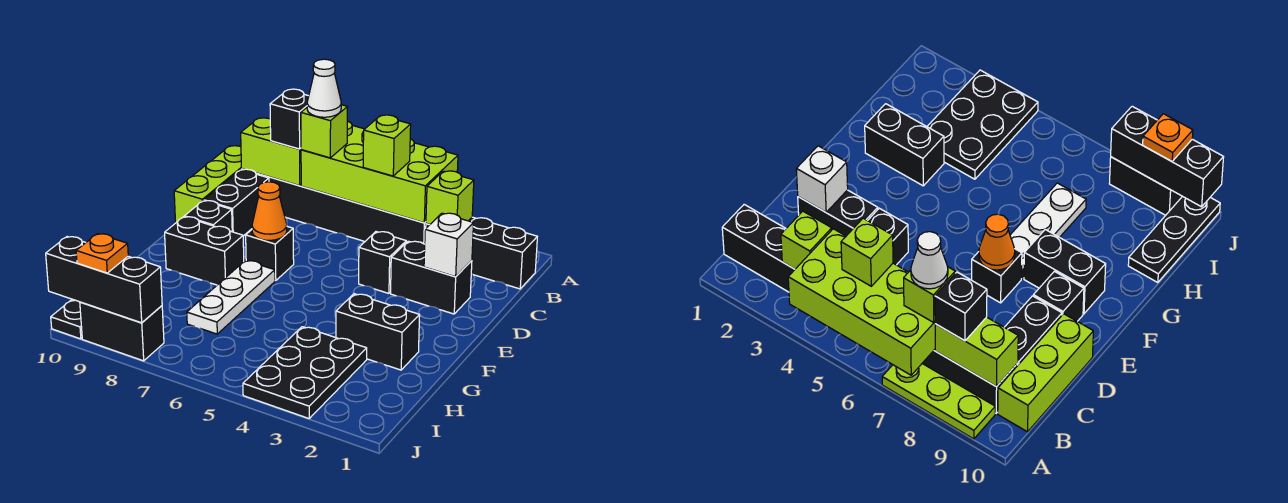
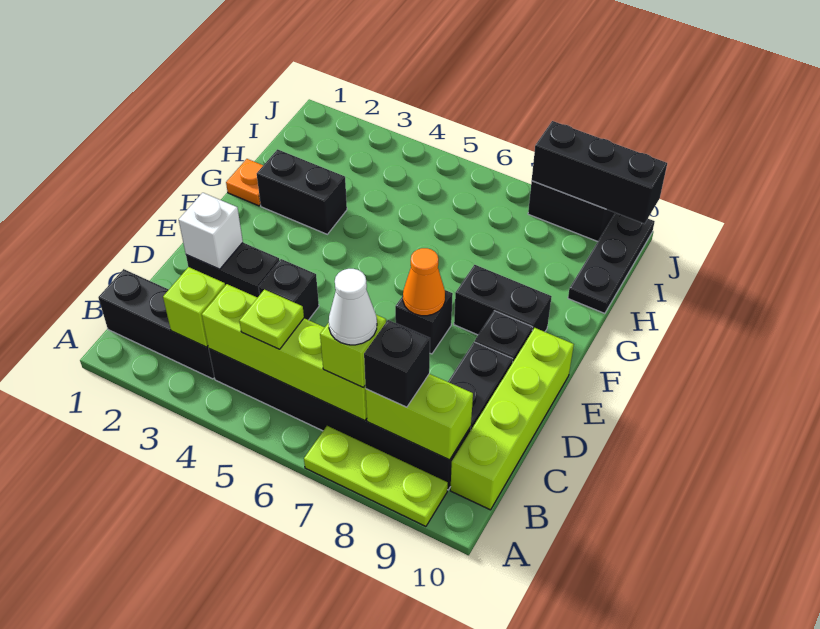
lime 2x4 brick [301,121,458,223] -> lime 1x4 brick [202,284,367,421]
lime 1x1 brick [363,115,411,176] -> lime 1x1 plate [239,289,304,349]
lime 1x3 brick [174,146,242,222] -> lime 1x4 brick [450,328,574,510]
white 1x3 plate [187,260,275,334] -> none
black 2x3 plate [243,327,367,418] -> none
orange 1x1 plate [76,234,128,273] -> orange 1x1 plate moved to [226,159,263,206]

